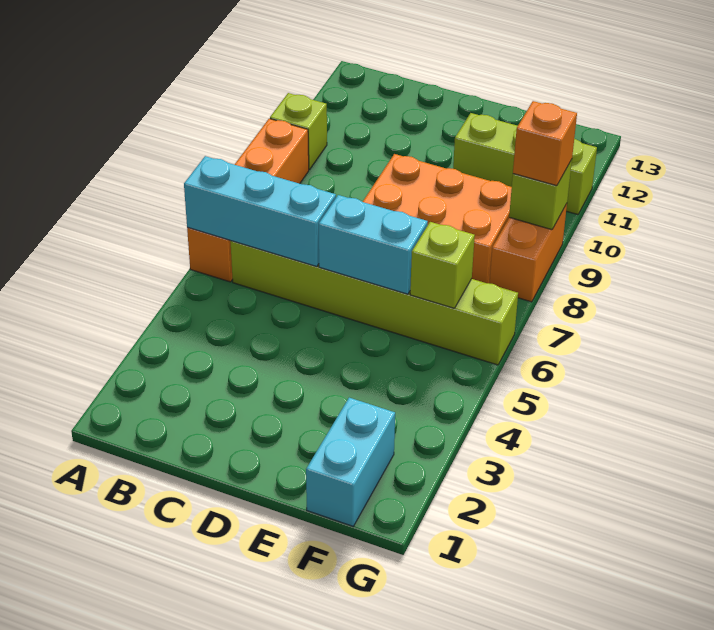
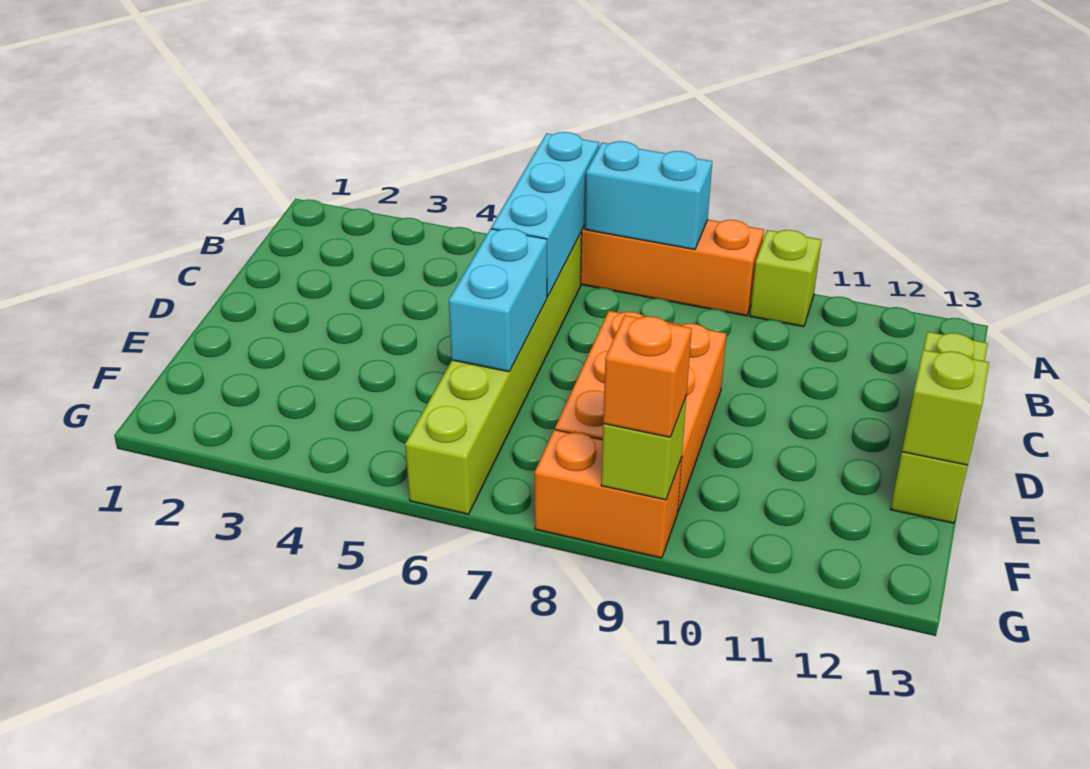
lime 1x3 brick [453,113,597,215] -> lime 1x3 brick moved to [890,332,988,523]
cyan 1x2 brick [306,398,395,526] -> cyan 1x2 brick moved to [585,141,712,249]
lime 1x1 brick [410,222,475,308] -> lime 1x1 brick moved to [902,350,989,465]

